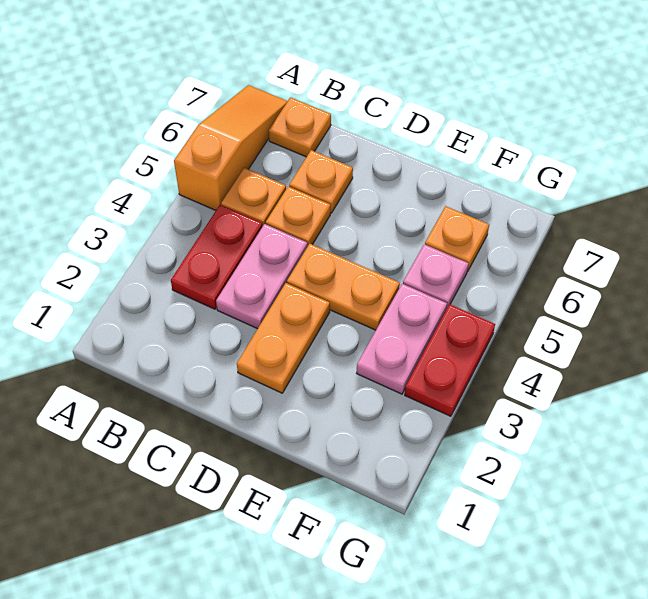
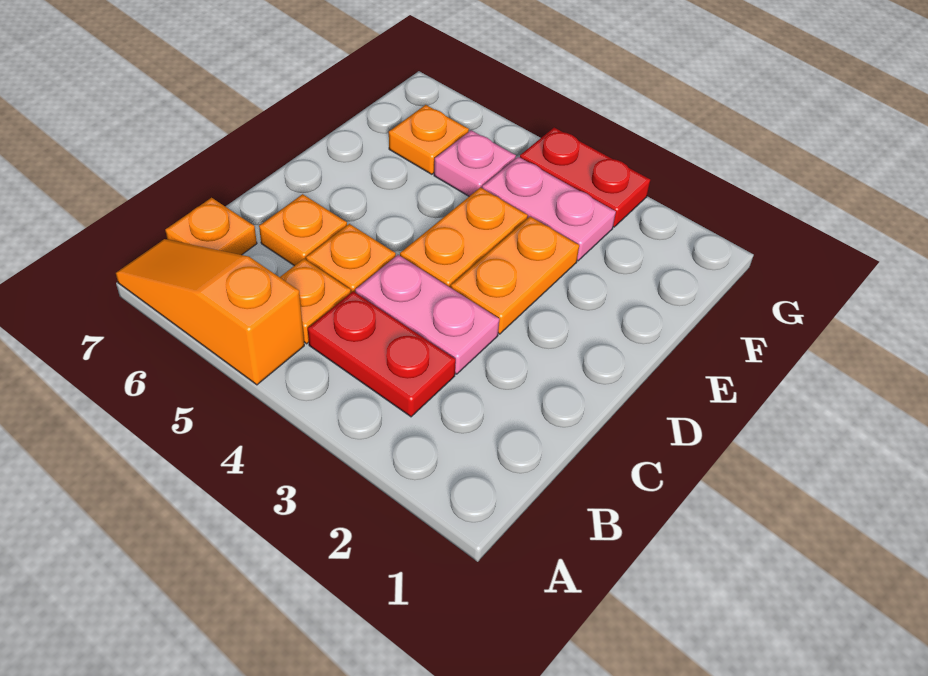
orange 1x2 plate [237,283,330,393] -> orange 1x2 plate turned to [451,217,579,334]

